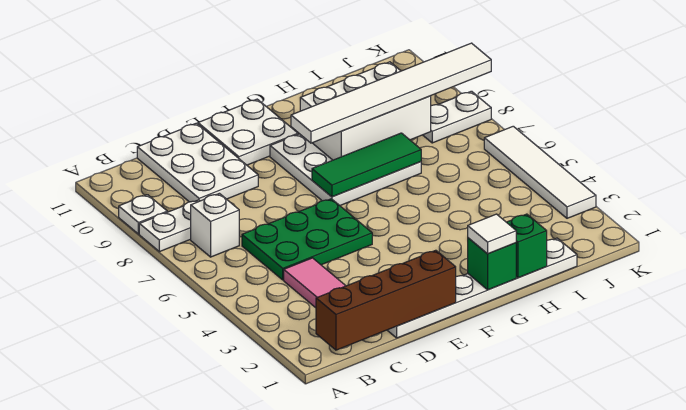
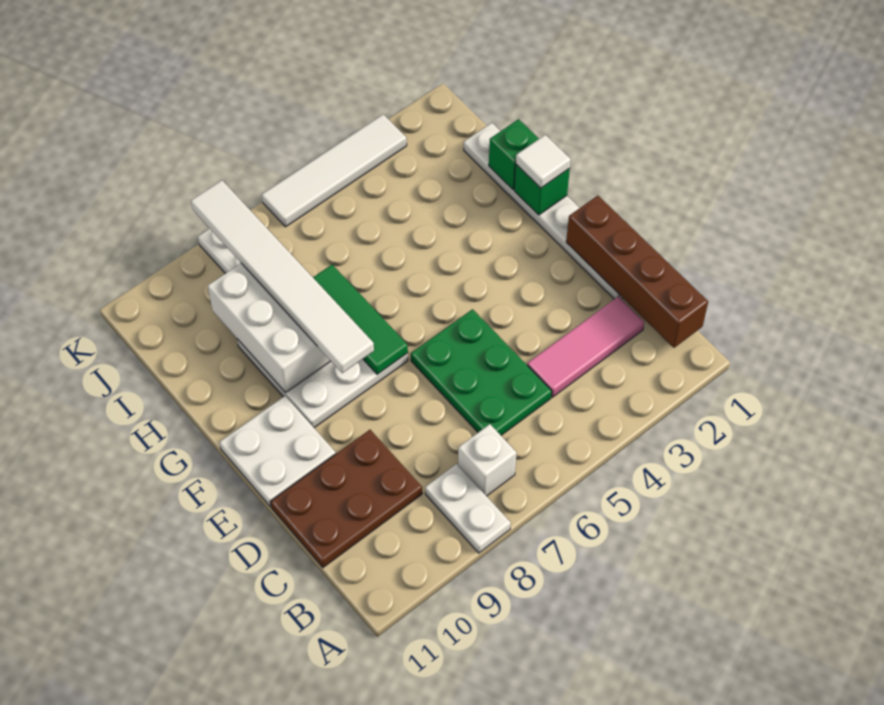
white 1x1 plate [119,195,167,234] -> none
white 2x3 plate [137,123,258,202] -> brown 2x3 plate [271,430,422,567]

